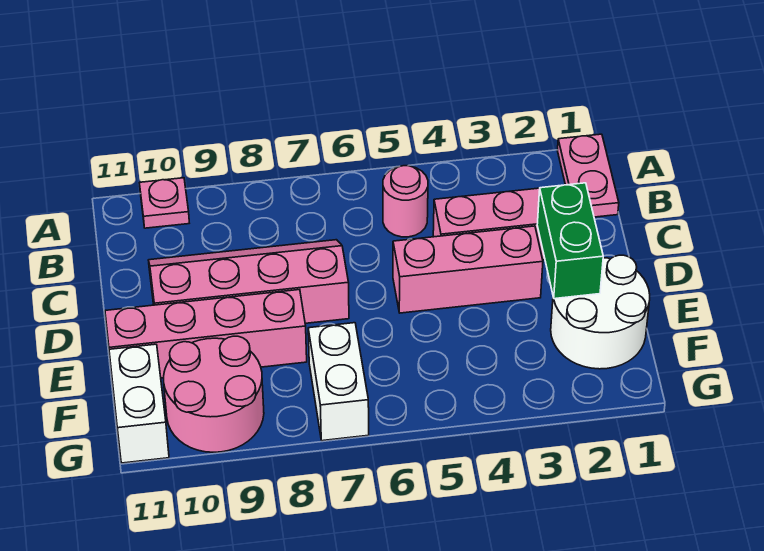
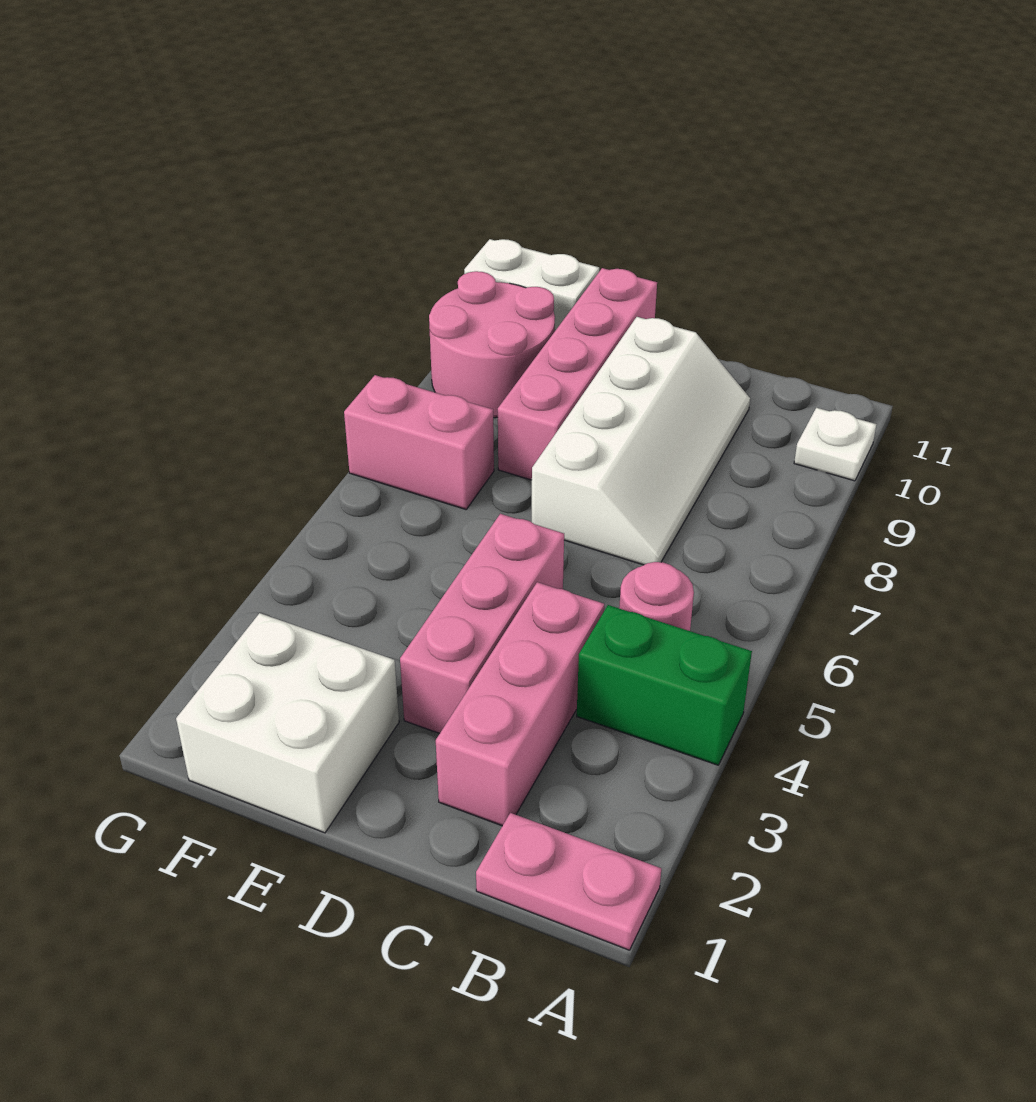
pink 1x1 plate [140,178,189,228] -> white 1x1 plate [794,408,876,481]
pink 2x4 slope [149,240,349,323] -> white 2x4 slope [532,317,750,565]
green 1x2 brick [537,183,603,299] -> green 1x2 brick moved to [577,605,752,765]
white 2x2 round brick [551,255,650,369] -> white 2x2 brick [176,613,399,833]
white 1x2 brick [308,323,369,441] -> pink 1x2 brick [344,375,494,509]

